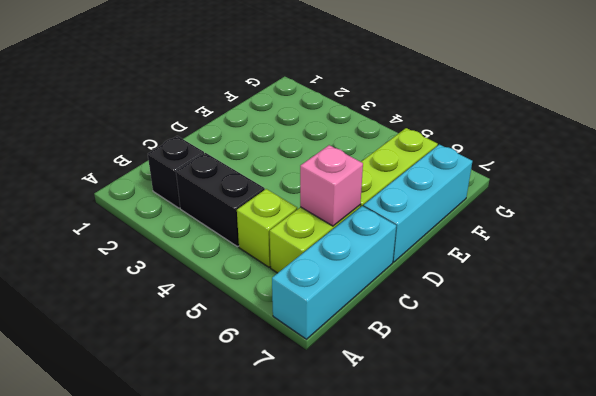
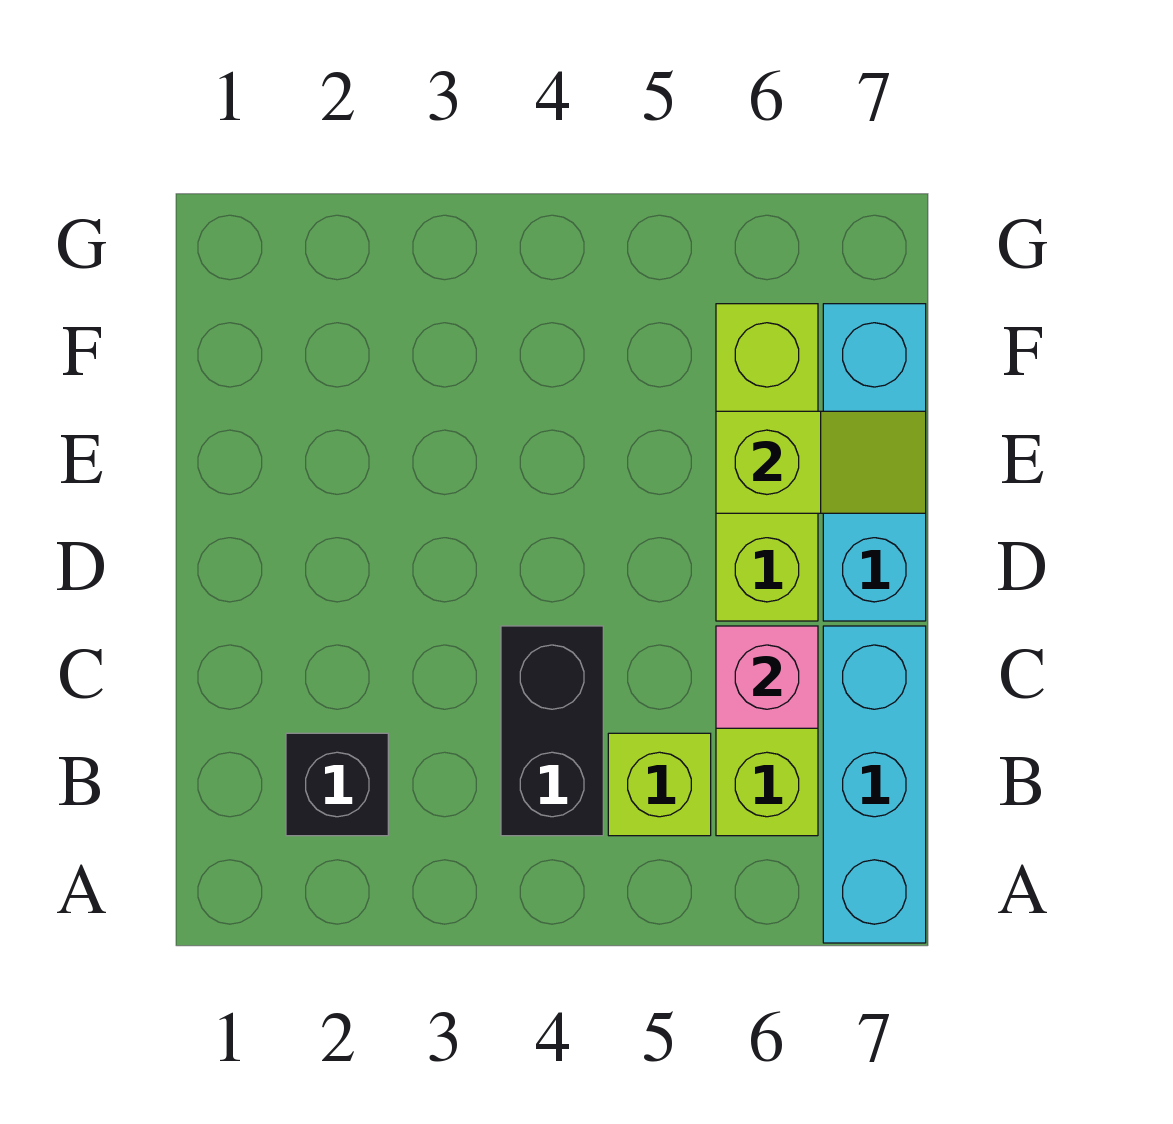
black 1x2 brick [176,153,265,247] -> black 1x2 brick turned to [501,626,603,836]
none -> lime 1x2 slope [716,411,926,513]

